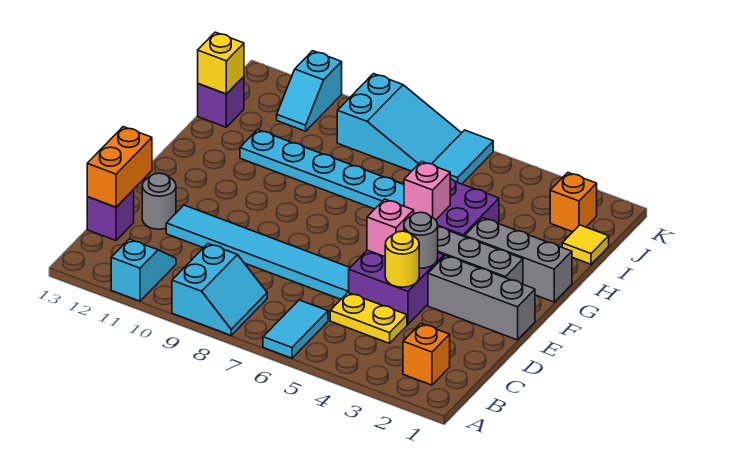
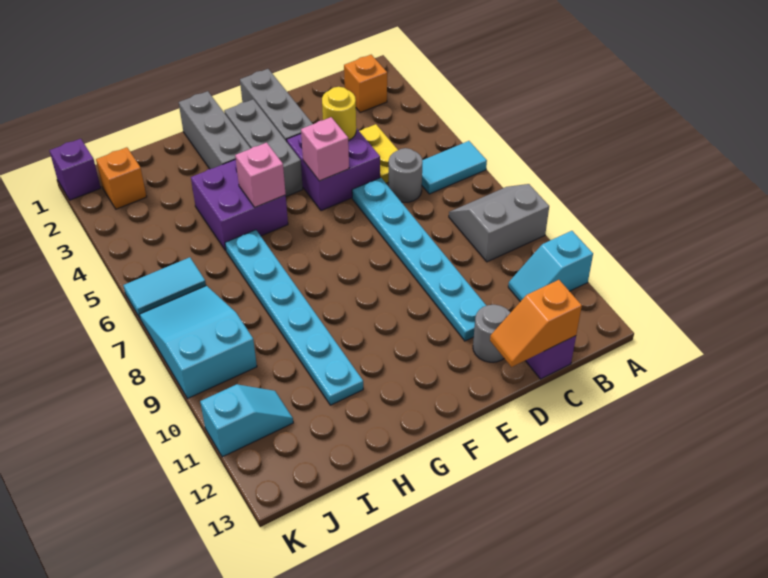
cyan 2x2 slope [172,244,267,335] -> grey 2x2 slope [449,184,549,262]
orange 1x2 brick [87,127,152,207] -> orange 1x2 slope [490,280,582,367]
cyan 1x6 tile [166,205,350,299] -> cyan 1x6 plate [352,178,486,341]
grey 1x1 round brick [404,212,438,268] -> grey 1x1 round brick moved to [389,148,422,202]
yellow 1x1 tile [562,225,609,264] -> none
purple 1x1 brick [198,77,244,127] -> purple 1x1 brick moved to [49,139,101,200]
yellow 1x1 brick [198,32,244,94] -> none

